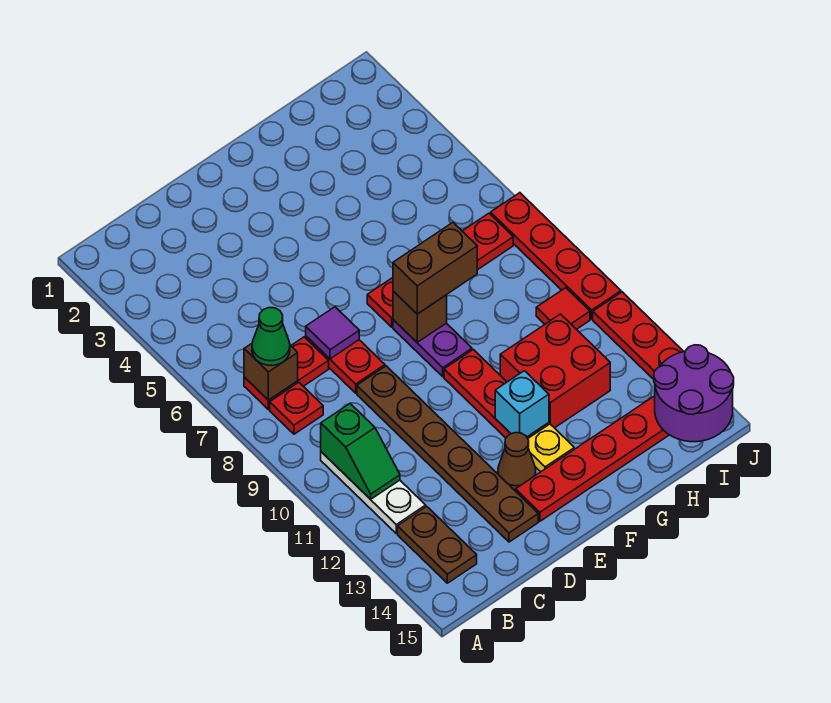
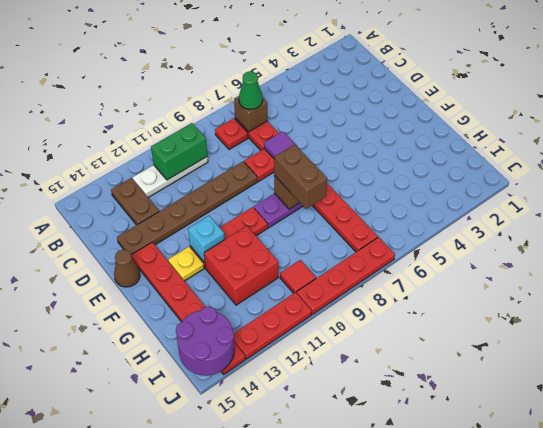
green 1x2 slope [321,404,400,499] -> green 1x2 brick [151,123,207,180]
brown 1x2 plate [398,506,477,583] -> brown 1x2 plate turned to [111,178,159,225]
brown 1x1 cone [498,433,536,490] -> brown 1x1 cone moved to [114,250,140,287]

